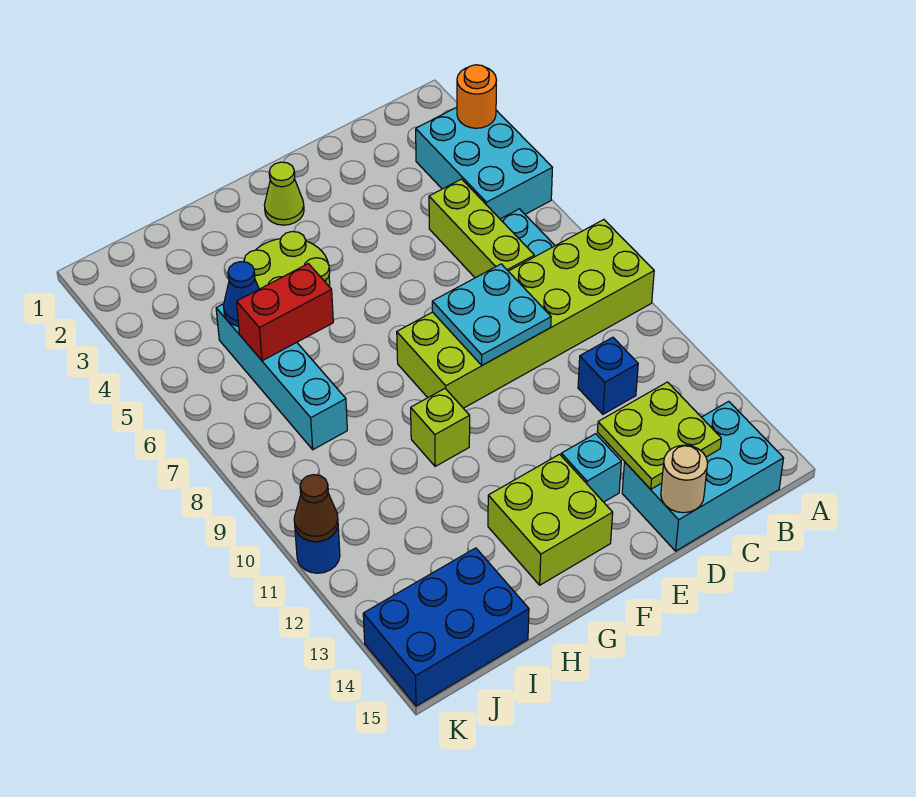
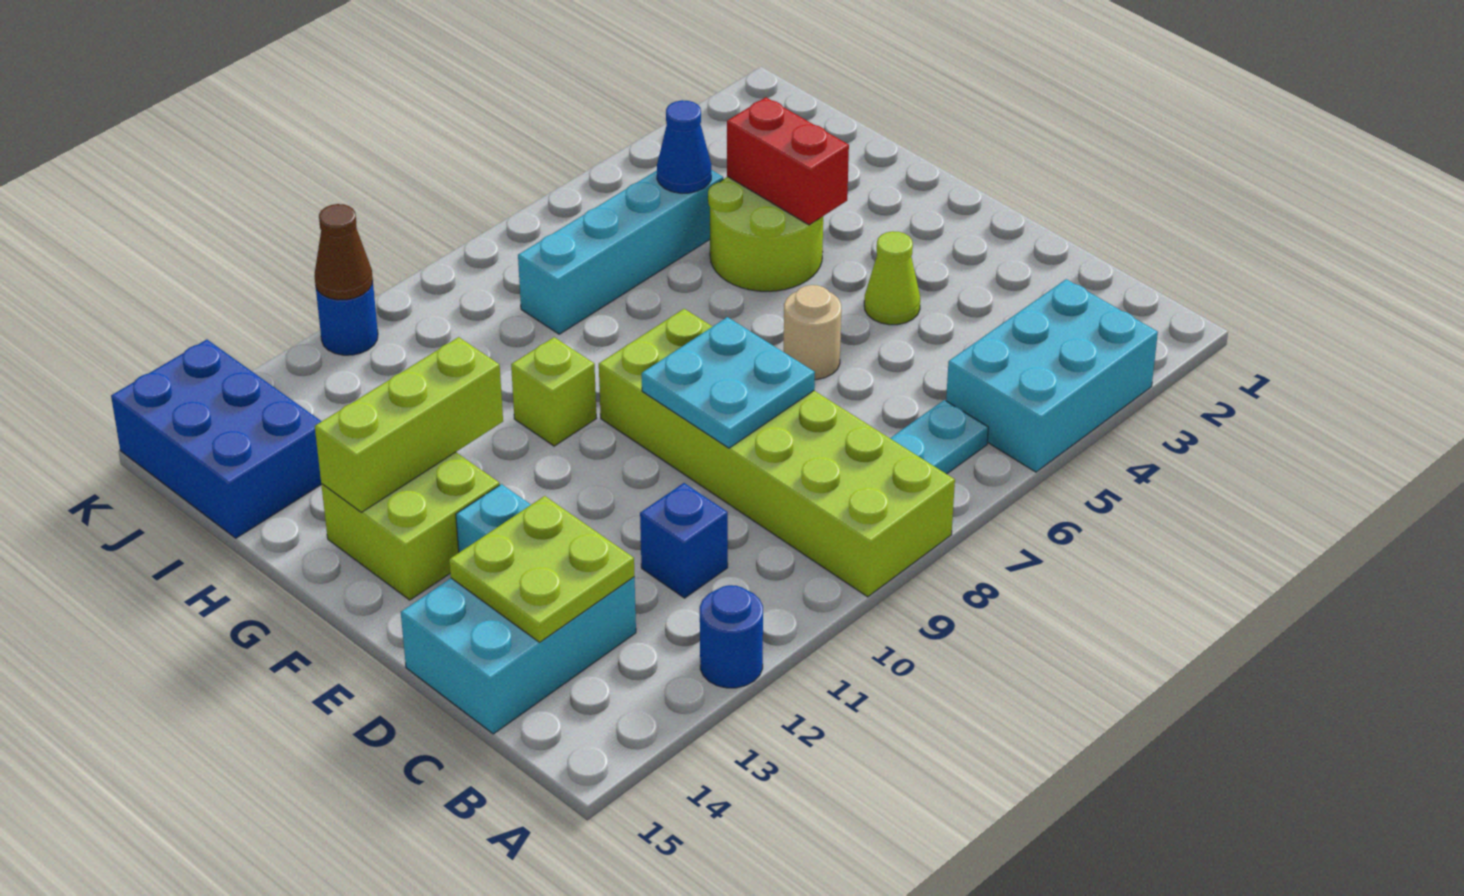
orange 1x1 round brick [457,65,497,128] -> none
none -> blue 1x1 round brick [700,585,763,688]
cyan 2x3 brick [622,401,784,551] -> cyan 2x3 brick turned to [401,577,636,734]
lime 1x3 brick [429,179,534,278] -> lime 1x3 brick moved to [315,337,503,512]
tan 1x1 round brick [661,445,708,513] -> tan 1x1 round brick moved to [784,285,841,380]
lime 1x1 cone [264,162,304,225] -> lime 1x1 cone moved to [864,231,920,325]
red 1x2 brick [237,264,333,361] -> red 1x2 brick moved to [727,97,849,225]

